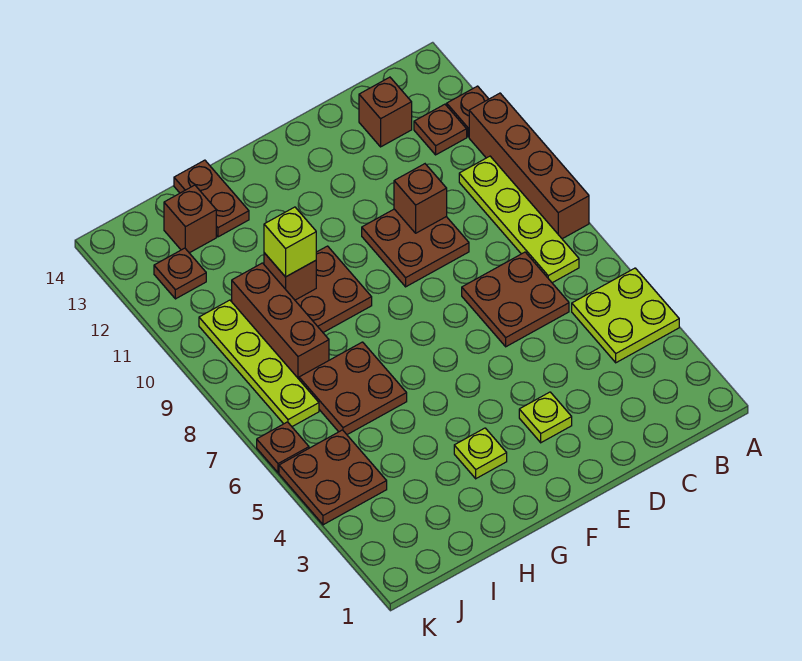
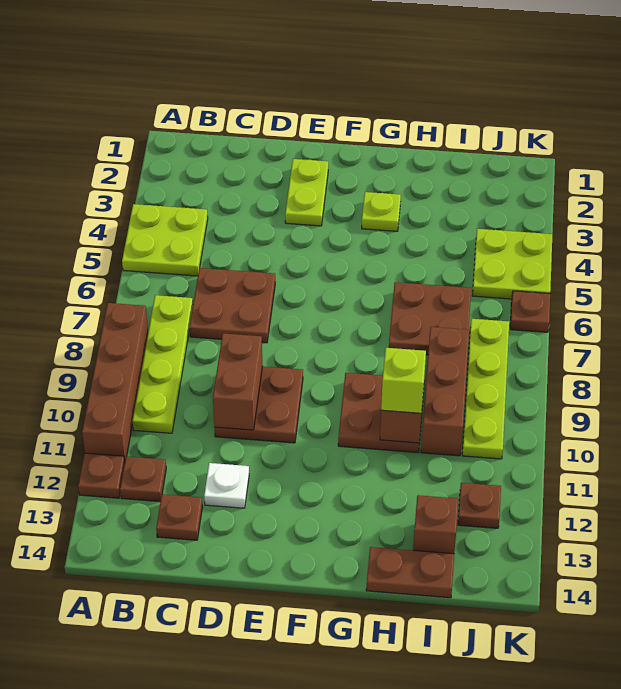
brown 1x1 brick [359,77,412,147] -> brown 1x1 plate [156,494,203,540]
brown 1x1 brick [394,164,447,233] -> brown 1x2 brick [213,333,262,430]
none -> white 1x1 plate [204,463,249,508]
lime 1x1 plate [519,392,572,443] -> lime 1x2 plate [285,159,328,226]
brown 1x2 plate [174,160,249,237] -> brown 1x2 plate turned to [366,547,454,598]
brown 2x2 plate [279,430,387,525] -> lime 2x2 plate [472,229,552,299]

